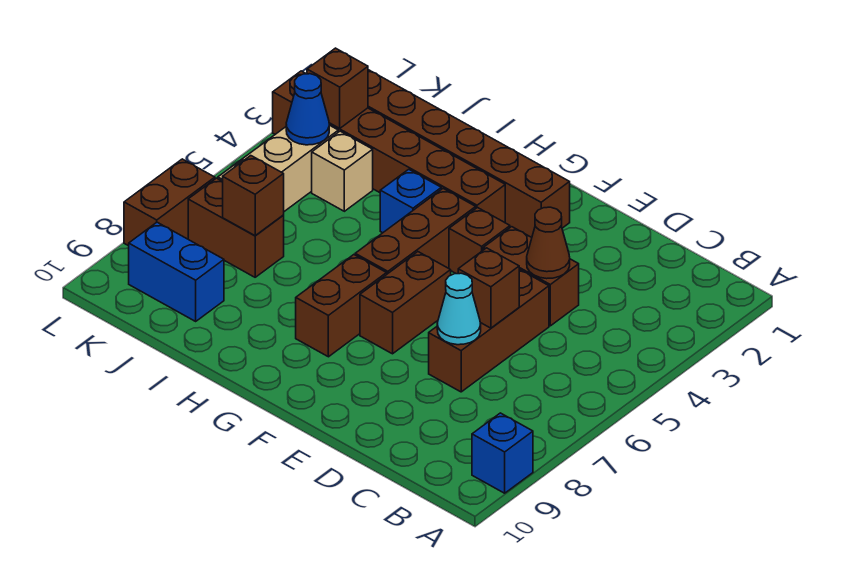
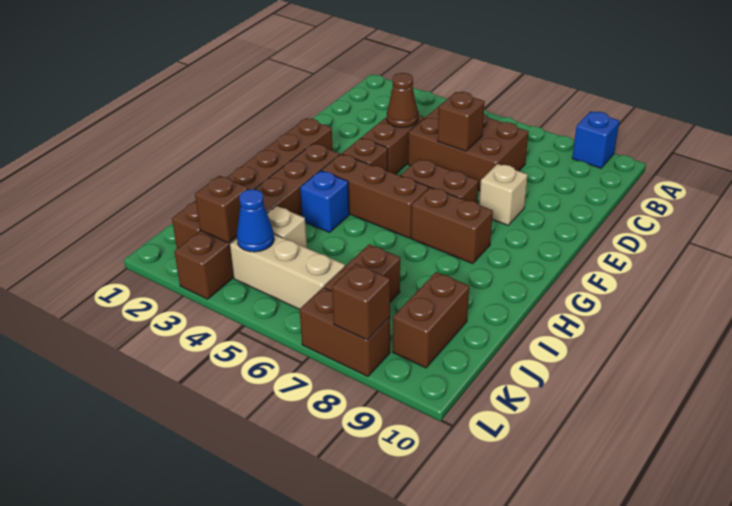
brown 1x3 brick [429,269,549,392] -> brown 2x3 brick [408,106,529,191]
cyan 1x1 cone [437,273,481,345] -> none
none -> tan 1x1 brick [479,164,528,225]
brown 1x1 brick [223,156,284,236] -> brown 1x1 brick moved to [332,264,390,340]
blue 1x2 brick [129,222,224,321] -> brown 1x2 brick [393,272,469,368]

